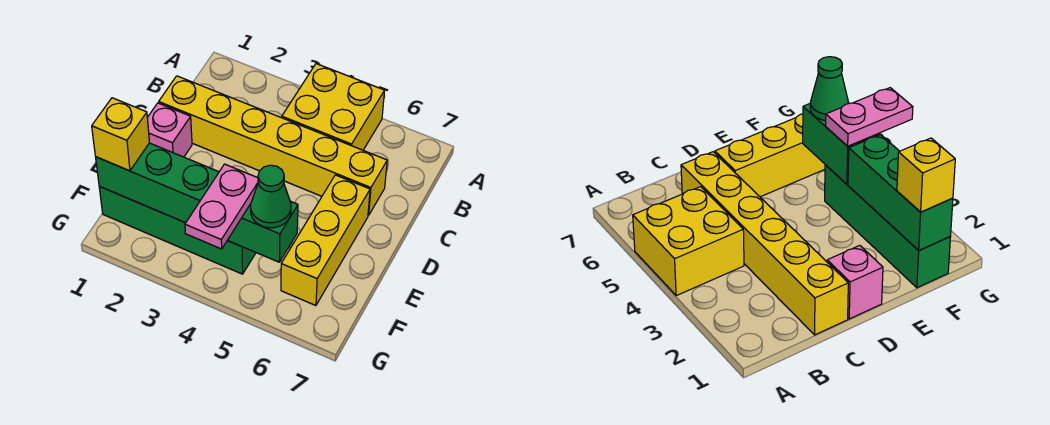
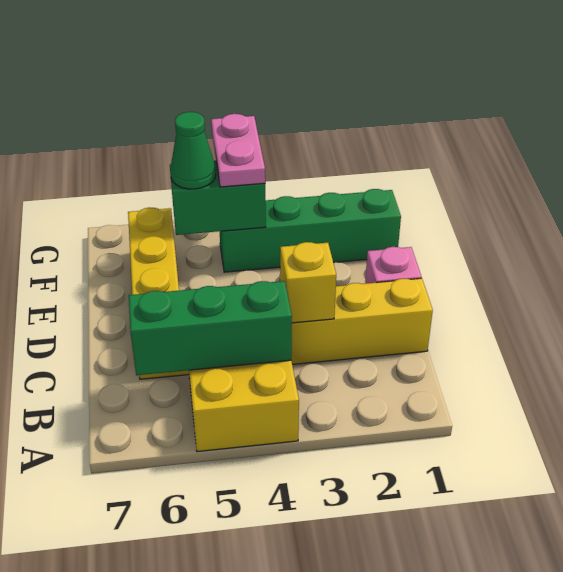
green 1x3 brick [96,143,219,223] -> green 1x3 brick moved to [129,281,292,375]
yellow 1x1 brick [92,98,149,171] -> yellow 1x1 brick moved to [280,242,336,323]

